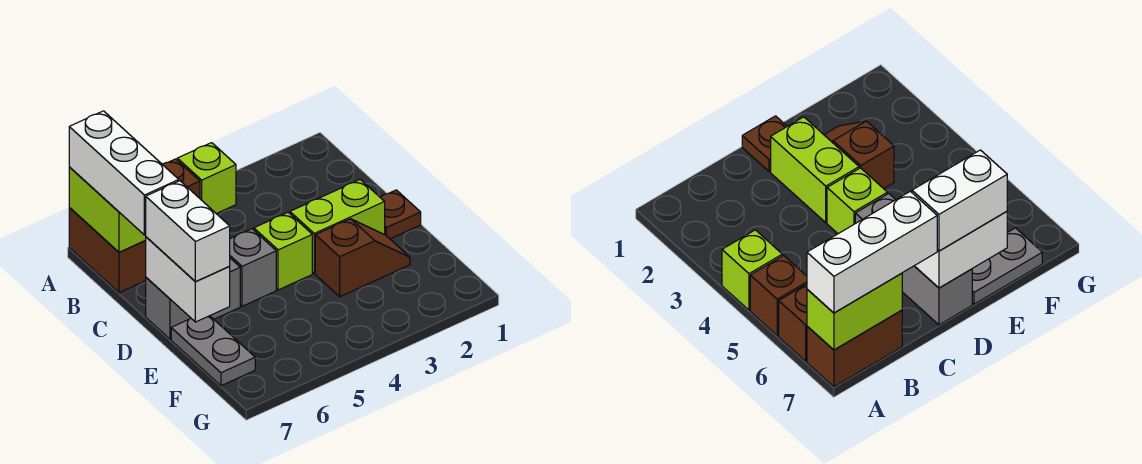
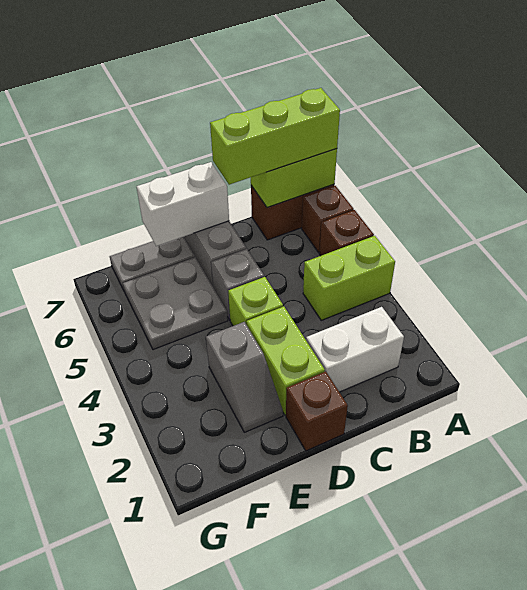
lime 1x1 brick [177,143,236,214] -> lime 1x2 brick [303,236,395,320]
white 1x3 brick [69,111,179,235] -> lime 1x3 brick [210,88,340,185]
brown 1x1 plate [380,190,421,239] -> brown 1x1 brick [286,371,348,451]
white 1x2 brick [146,181,230,282] -> white 1x2 brick moved to [306,307,404,392]
brown 1x2 slope [315,219,410,297] -> grey 1x2 slope [206,322,283,432]
none -> grey 2x2 plate [123,257,228,350]

